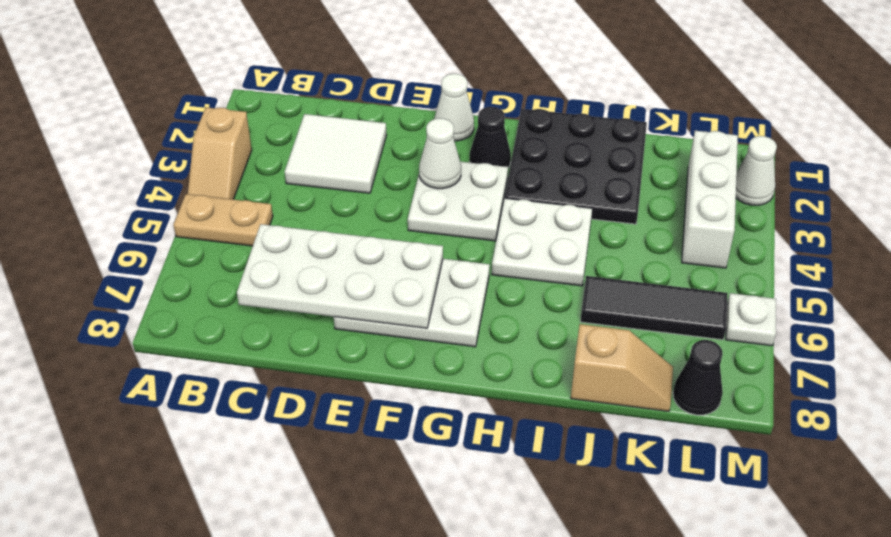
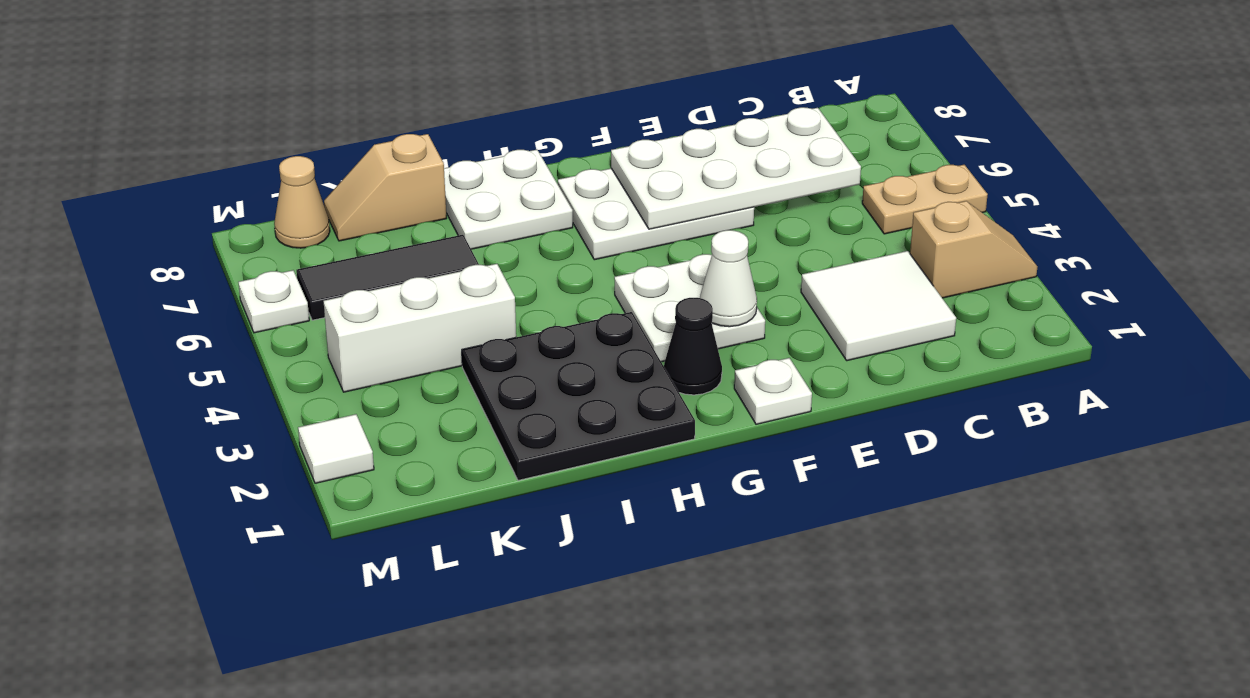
tan 1x2 slope [188,107,252,199] -> tan 1x2 slope turned to [910,201,1038,298]
white 1x1 cone [434,74,474,141] -> white 1x1 plate [734,358,812,424]
white 2x2 plate [492,198,592,286] -> white 2x2 plate moved to [444,150,573,249]
white 1x3 brick [682,131,738,268] -> white 1x3 brick turned to [324,264,516,392]
black 1x1 cone [673,340,723,415] -> tan 1x1 cone [274,156,330,248]
white 1x1 cone [736,136,777,205] -> white 1x1 tile [298,414,374,483]

